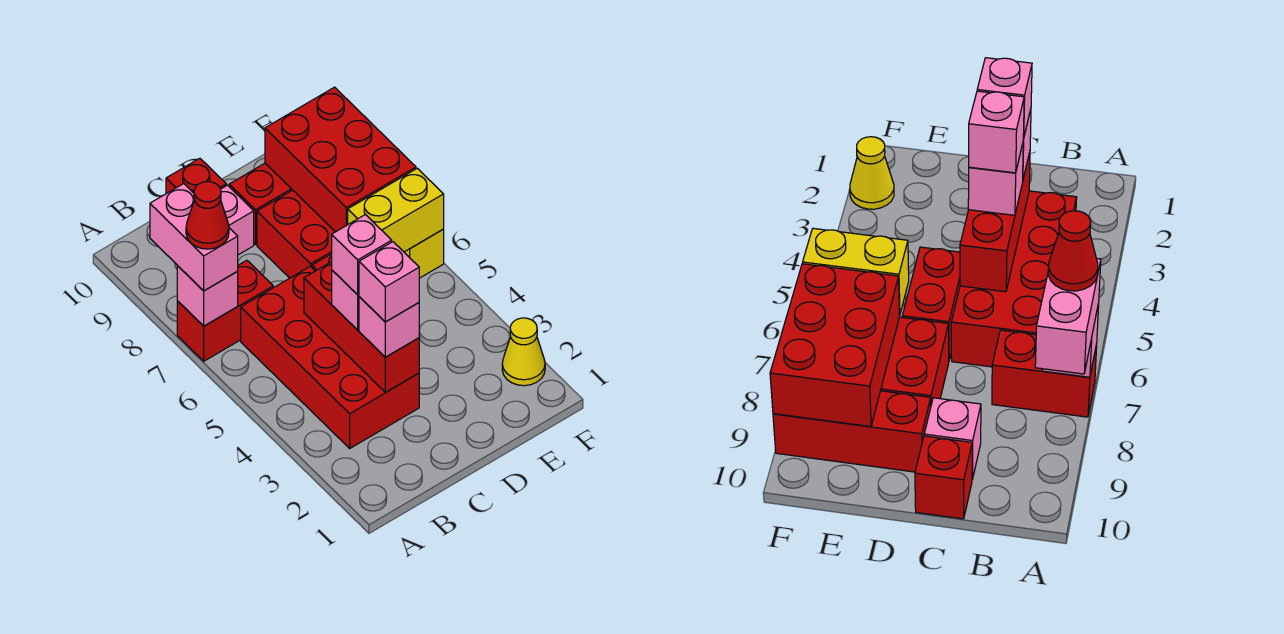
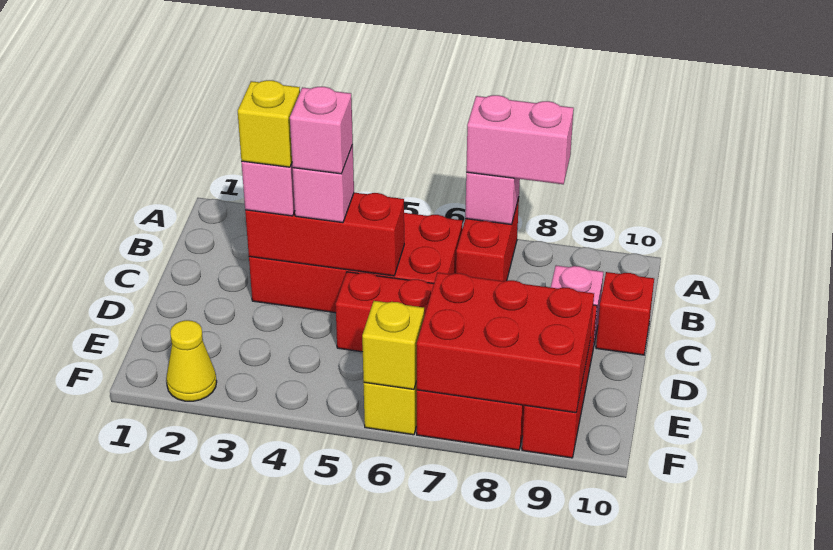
red 1x1 cone [186,182,229,249] -> none
pink 1x1 brick [359,242,419,322] -> yellow 1x1 brick [238,80,300,167]
yellow 1x2 brick [348,168,444,252] -> yellow 1x1 brick [362,301,424,389]

